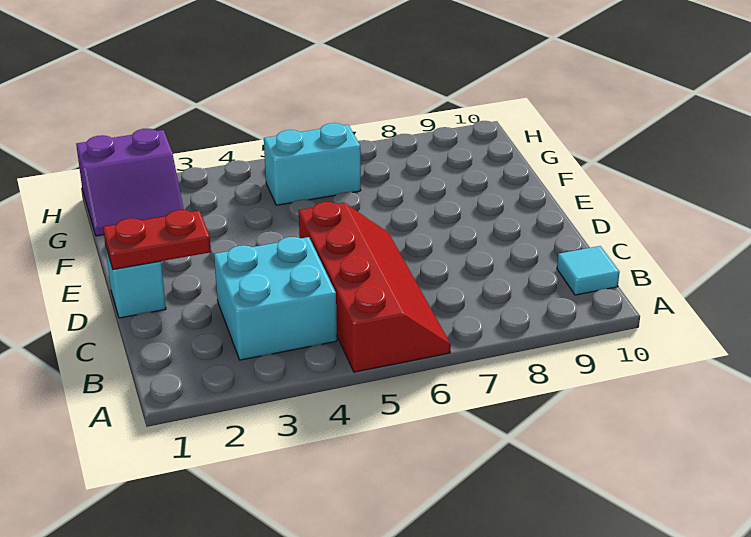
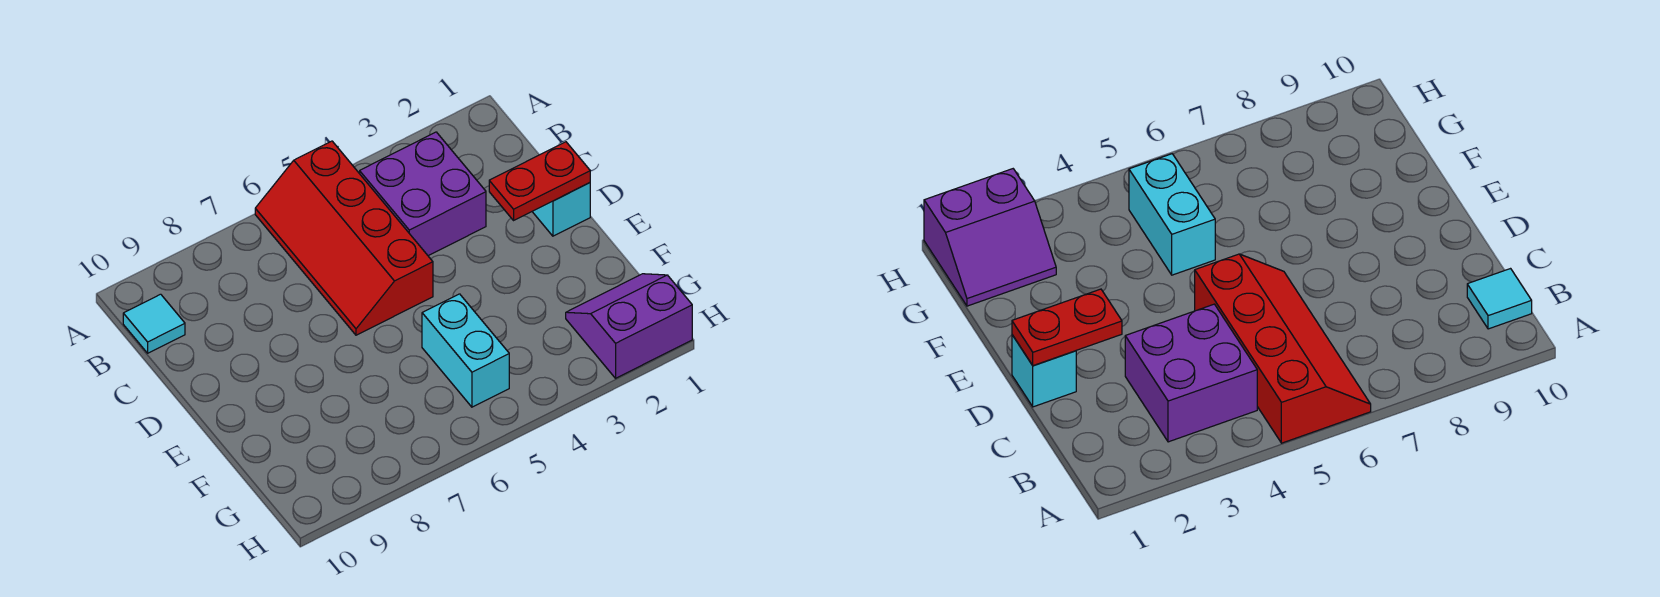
cyan 2x2 brick [214,237,337,360] -> purple 2x2 brick [360,132,486,256]
cyan 1x2 brick [264,123,361,205] -> cyan 1x2 brick turned to [422,294,509,407]

